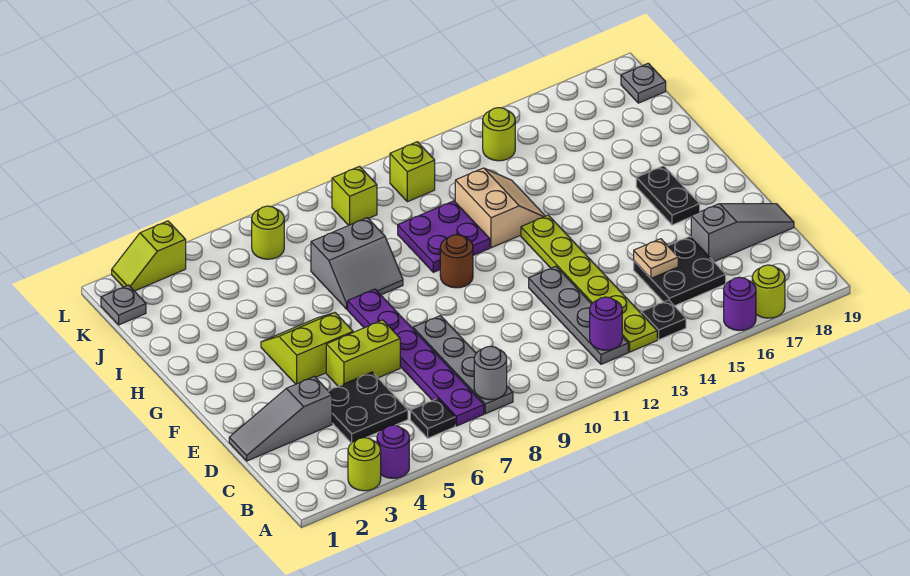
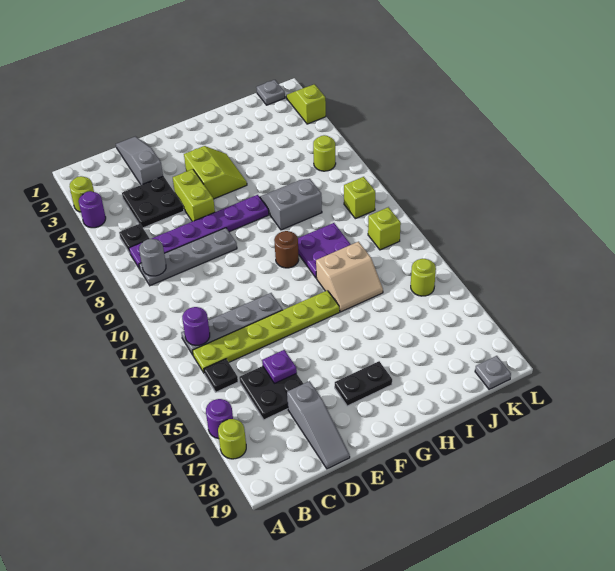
tan 1x1 plate [634,239,678,278] -> purple 1x1 plate [262,350,297,383]
grey 2x2 slope [311,218,403,309] -> grey 2x2 slope turned to [260,179,322,230]

